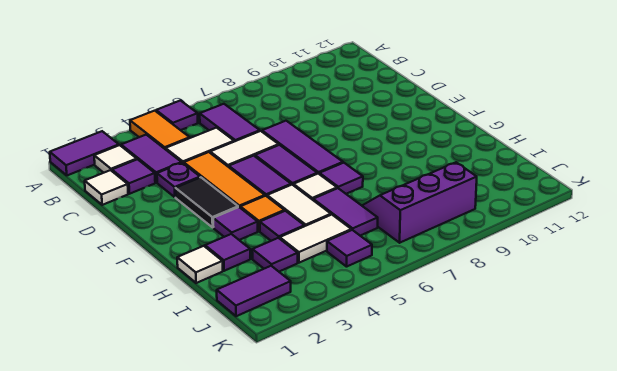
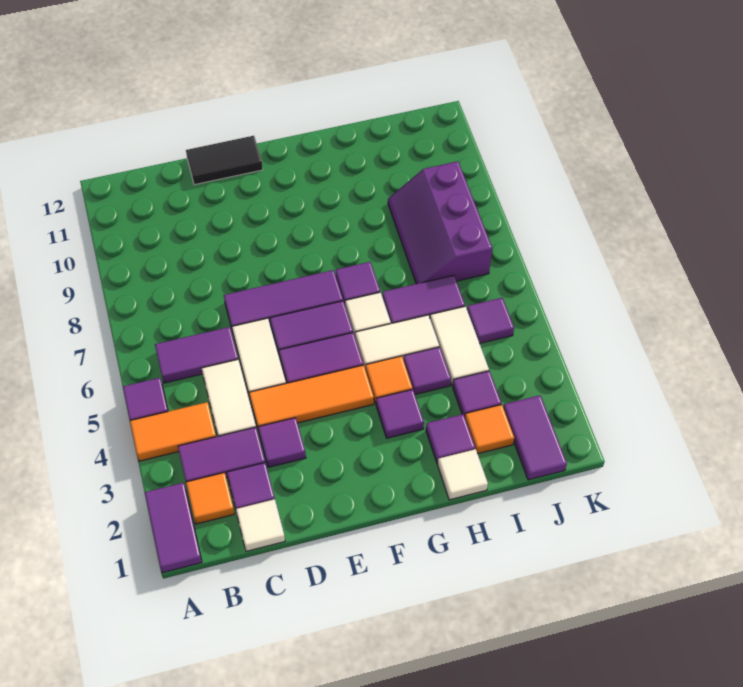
white 1x1 tile [94,145,137,173] -> orange 1x1 tile [186,473,235,524]
purple 1x1 plate [157,163,200,197] -> purple 1x1 tile [258,418,306,467]
black 1x2 tile [175,177,238,227] -> black 1x2 tile moved to [186,136,263,185]
none -> orange 1x1 tile [465,405,514,454]

